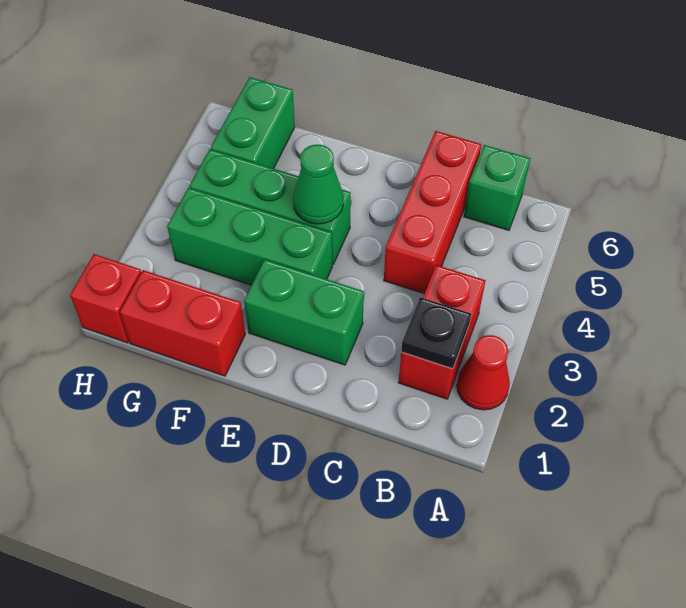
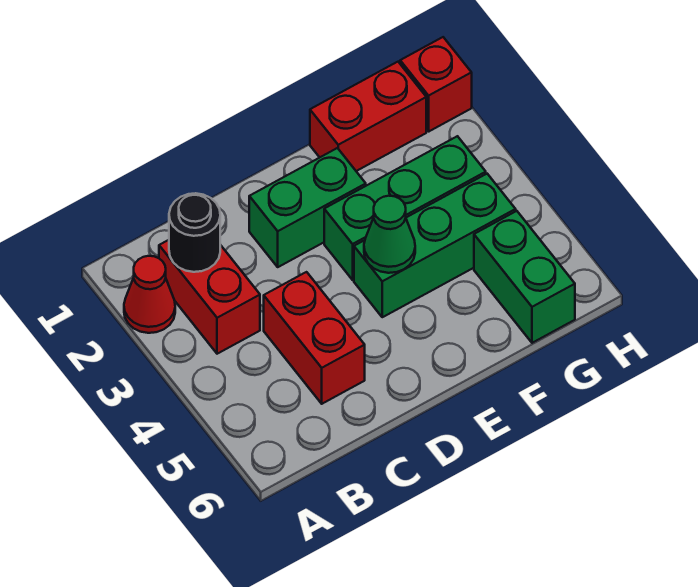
black 1x1 plate [401,297,471,369] -> black 1x1 round brick [169,193,220,272]
green 1x1 brick [464,145,530,230] -> none
red 1x3 brick [384,131,481,294] -> red 1x2 brick [264,272,365,404]

